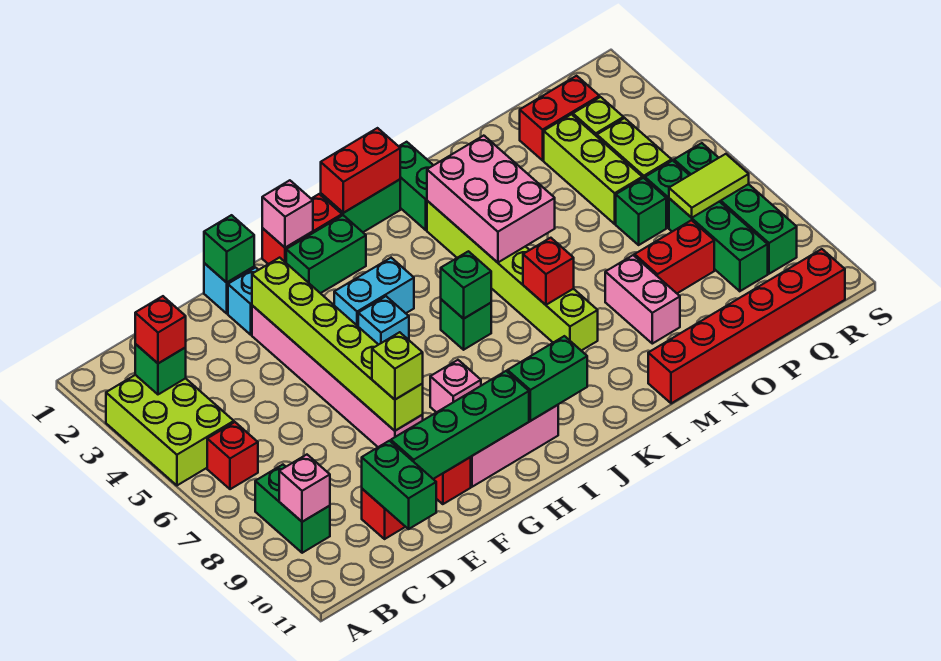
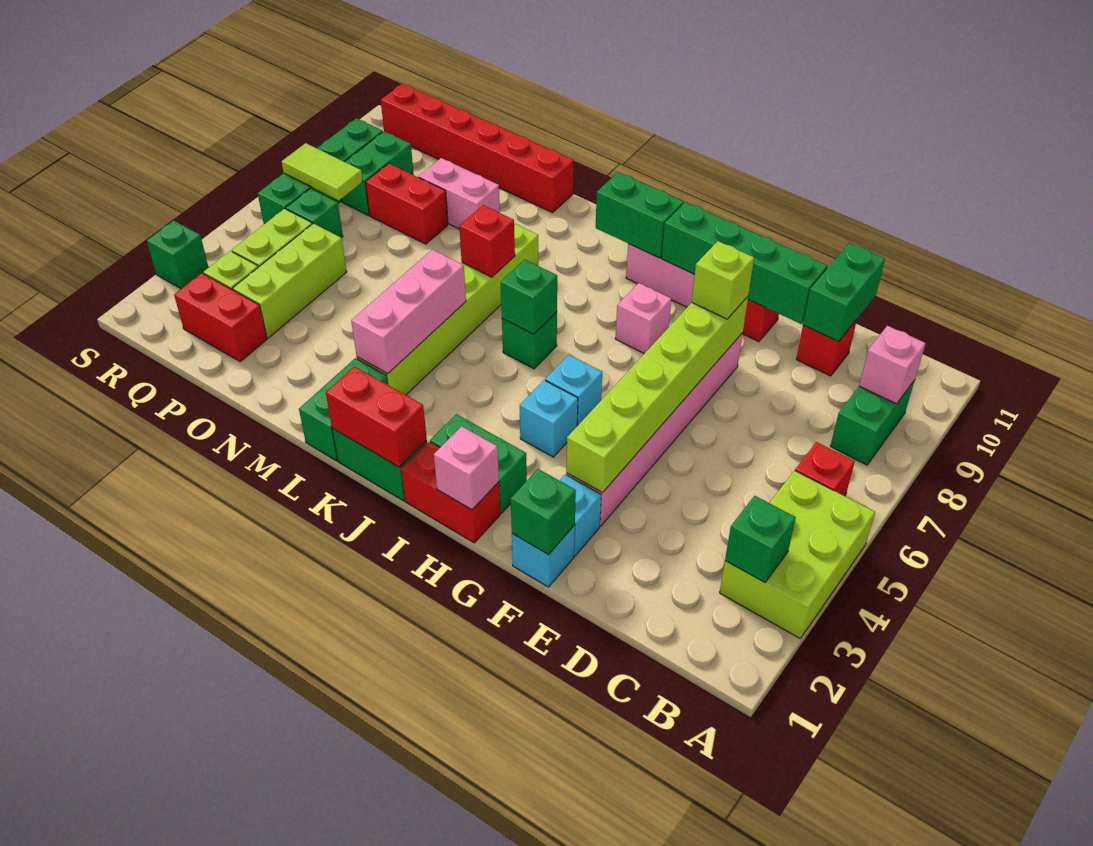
red 1x1 brick [135,296,186,363] -> none
cyan 1x2 brick [334,258,414,326] -> cyan 1x1 brick [520,380,578,457]
pink 2x3 brick [427,136,555,262] -> pink 1x3 brick [351,249,466,374]
pink 1x2 brick [605,255,680,344] -> pink 1x2 brick turned to [419,158,500,229]
green 1x1 brick [616,178,666,245] -> green 1x1 brick moved to [147,220,209,289]
green 1x3 brick [669,198,768,291] -> green 1x2 brick [341,131,414,215]

